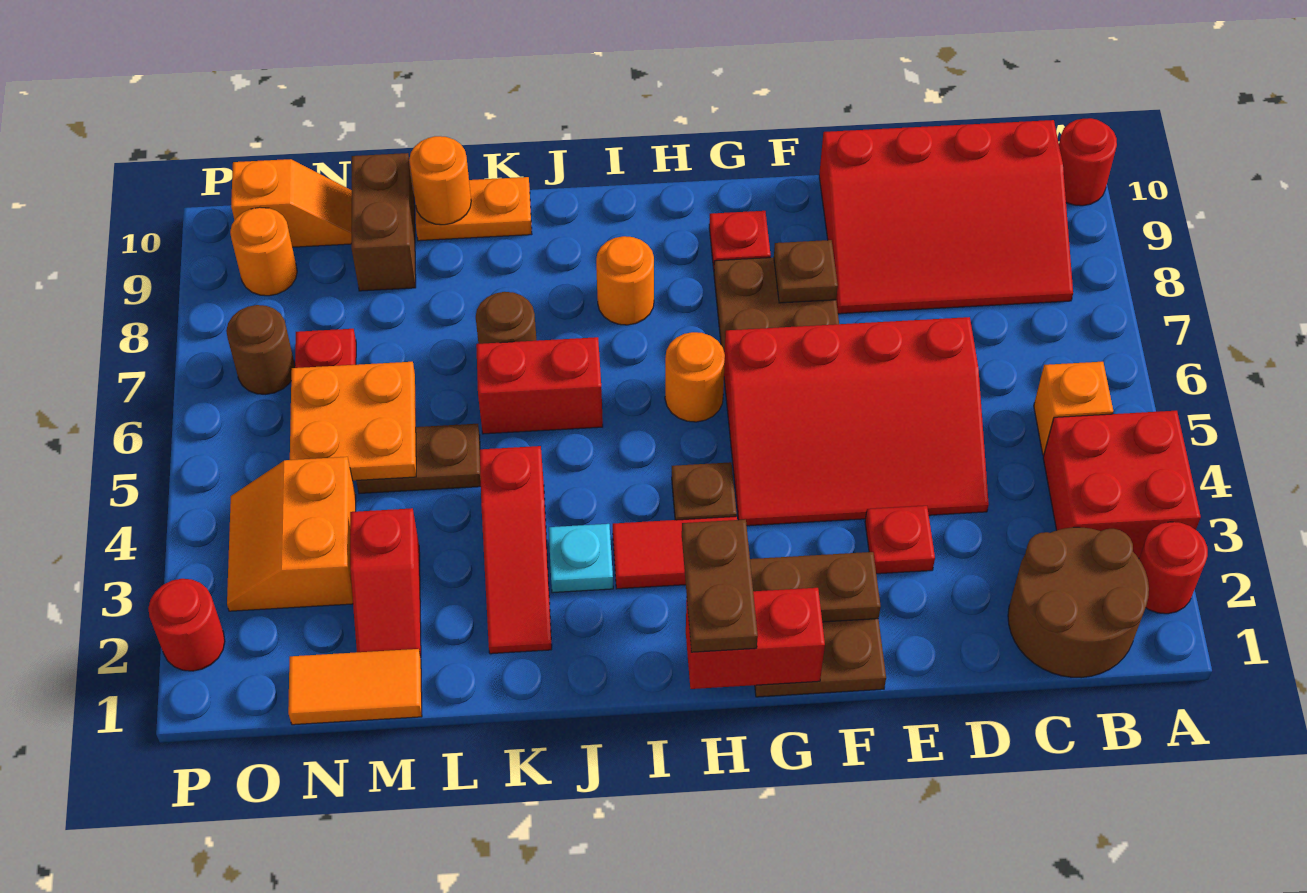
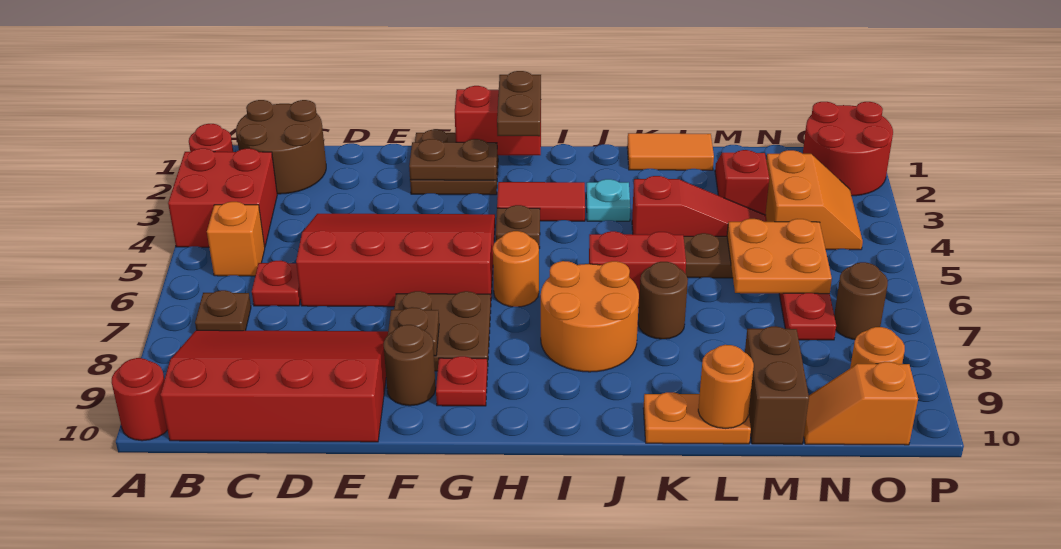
none -> brown 1x1 plate [195,290,251,331]
red 1x1 plate [865,506,935,574] -> red 1x1 plate moved to [252,261,301,306]
none -> brown 1x1 round brick [383,325,436,406]
orange 1x1 round brick [596,236,654,325] -> orange 2x2 round brick [541,261,639,372]
red 1x3 slope [480,446,552,654] -> red 1x3 slope turned to [632,176,767,236]
orange 1x2 tile [288,649,422,725] -> orange 1x2 tile moved to [627,133,714,170]
red 1x1 round brick [148,579,225,671] -> red 2x2 round brick [803,102,893,196]

